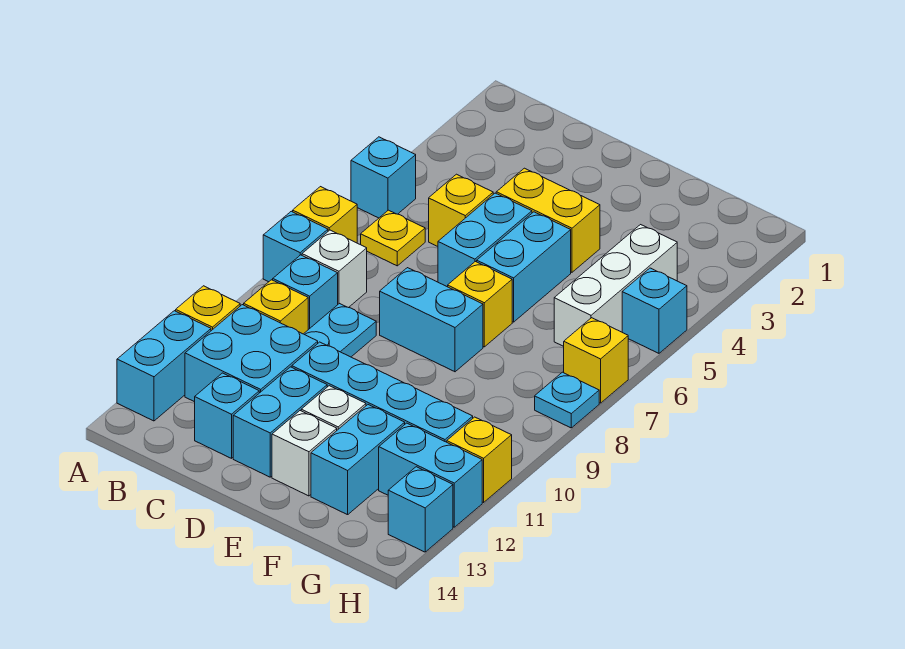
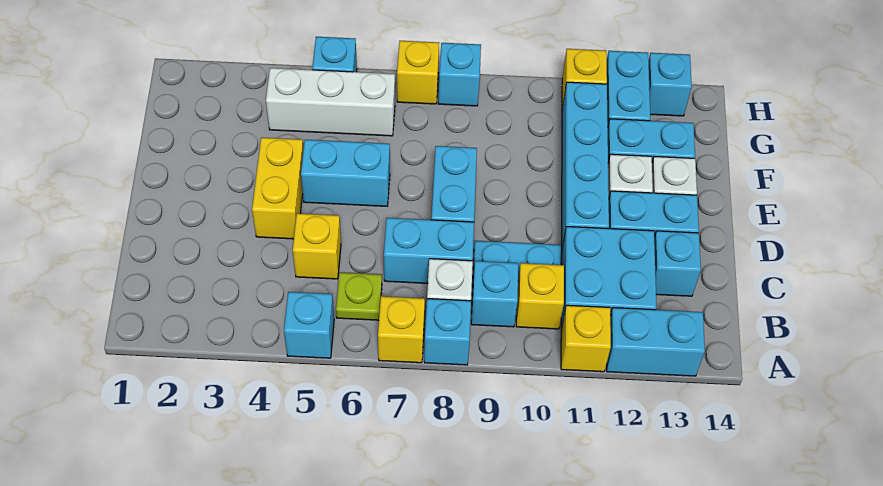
yellow 1x1 plate [361,210,425,266] -> lime 1x1 plate [336,273,382,320]
cyan 1x2 brick [438,193,532,287] -> cyan 1x2 brick moved to [384,218,474,283]
yellow 1x1 brick [448,262,512,347] -> none
cyan 1x1 plate [535,372,599,428] -> cyan 1x1 brick [438,43,481,106]

